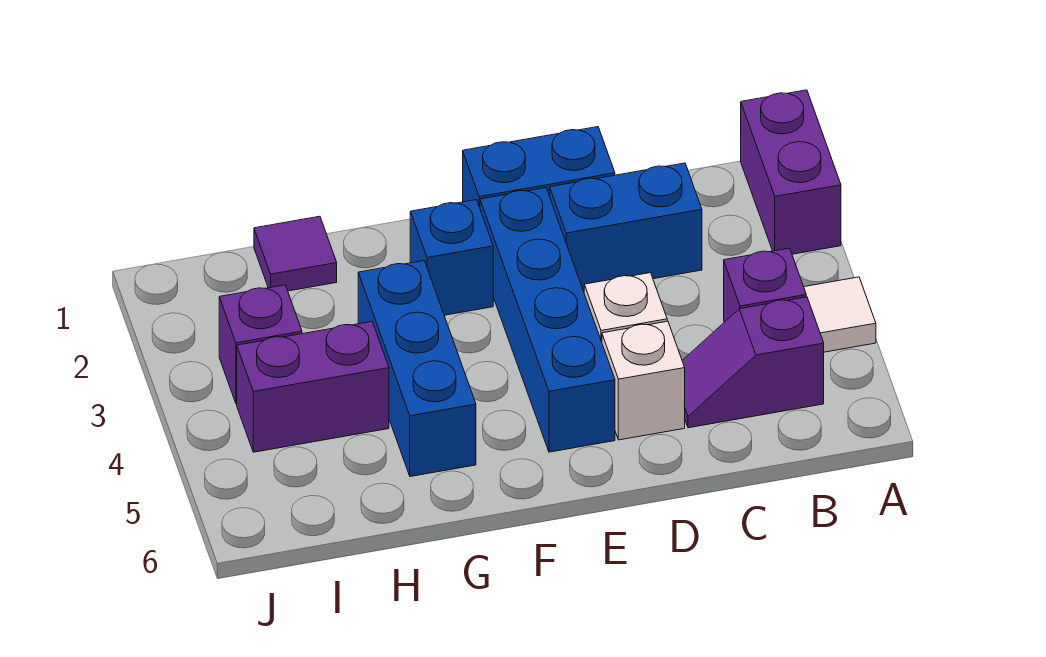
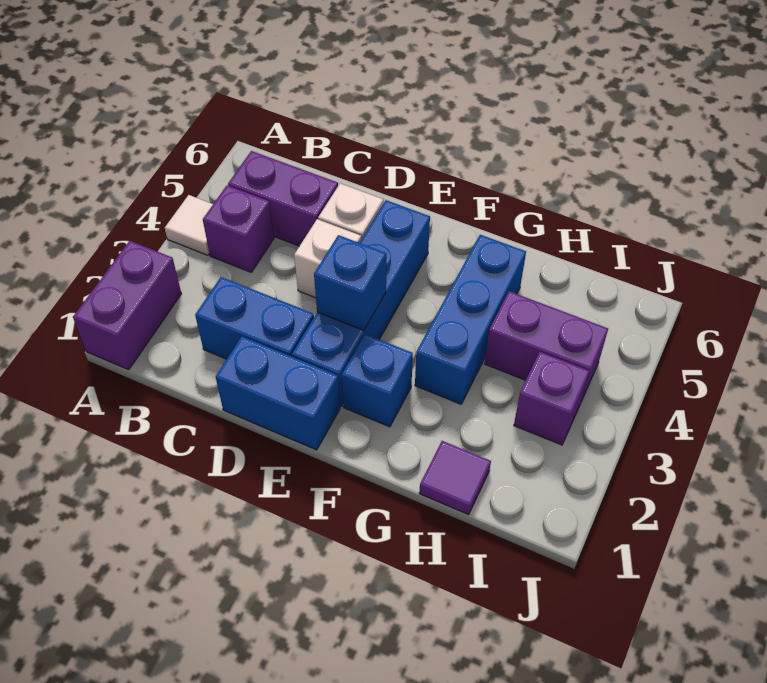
purple 1x2 slope [682,297,824,428] -> purple 1x2 brick [228,151,338,246]
none -> blue 1x1 brick [314,235,386,330]

